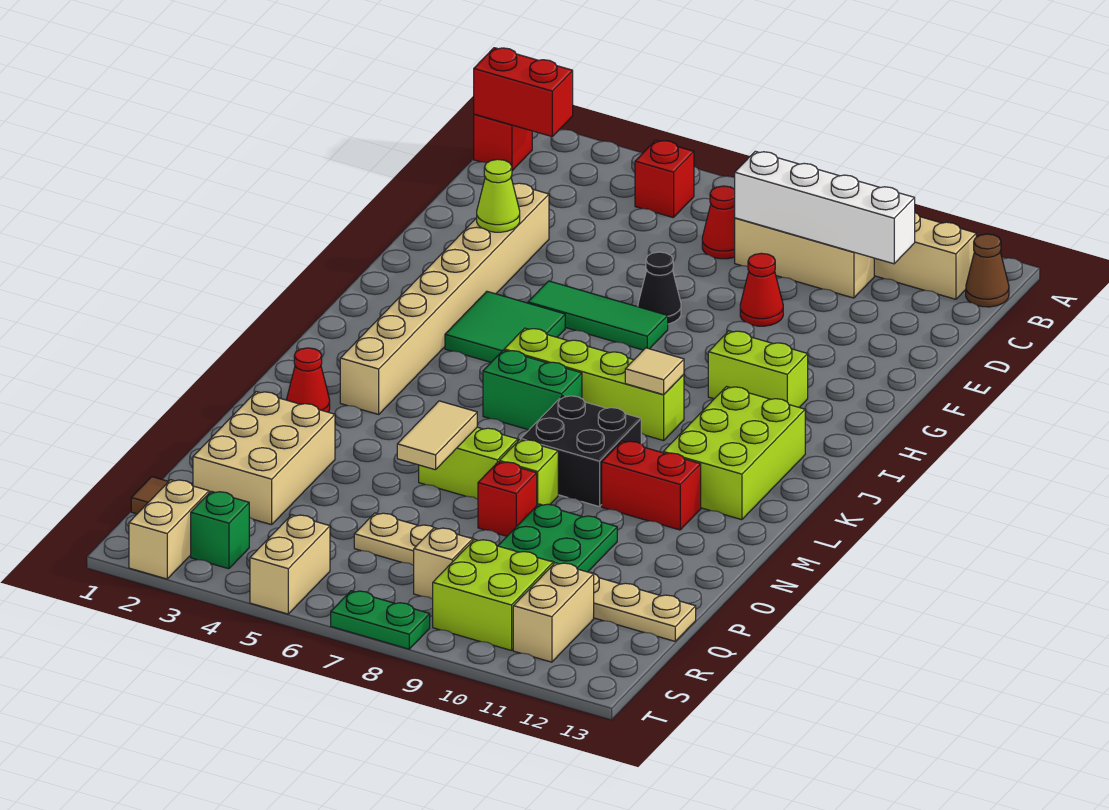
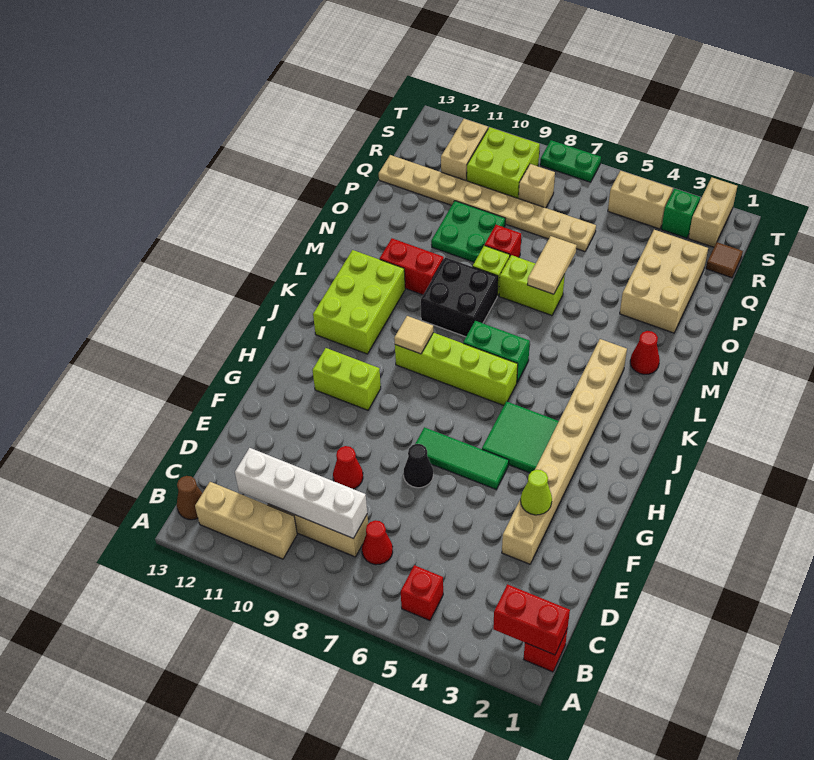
tan 1x2 brick [250,515,330,614] -> tan 1x2 brick turned to [608,171,673,229]

